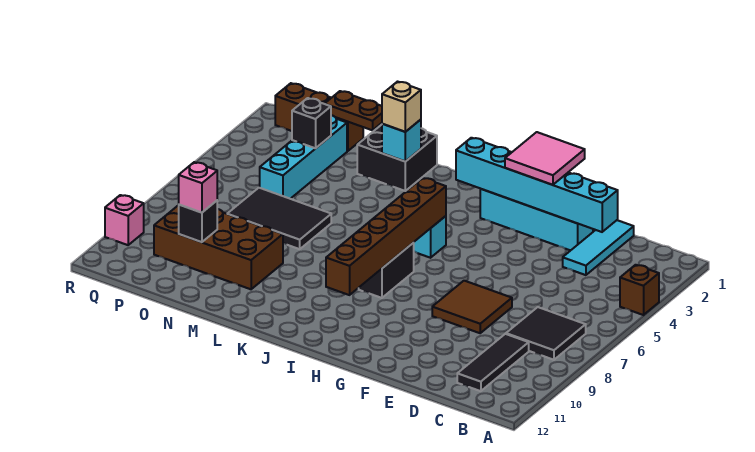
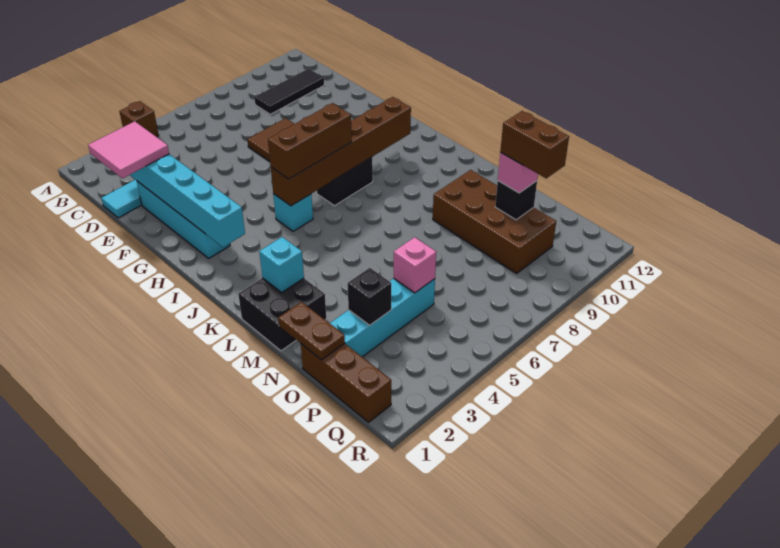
black 2x2 tile [506,307,586,360] -> none
pink 2x2 tile [505,132,585,185] -> pink 2x2 tile moved to [88,121,169,178]
none -> brown 1x3 brick [268,103,352,179]
tan 1x1 brick [382,82,421,132] -> none
black 2x3 tile [228,188,331,249] -> none
none -> brown 1x2 brick [500,111,569,178]
pink 1x1 brick [105,195,144,245] -> pink 1x1 brick moved to [394,237,436,293]

